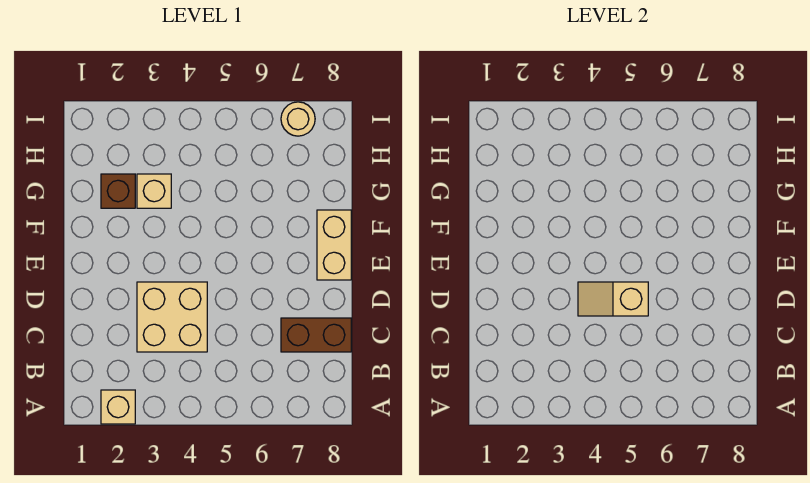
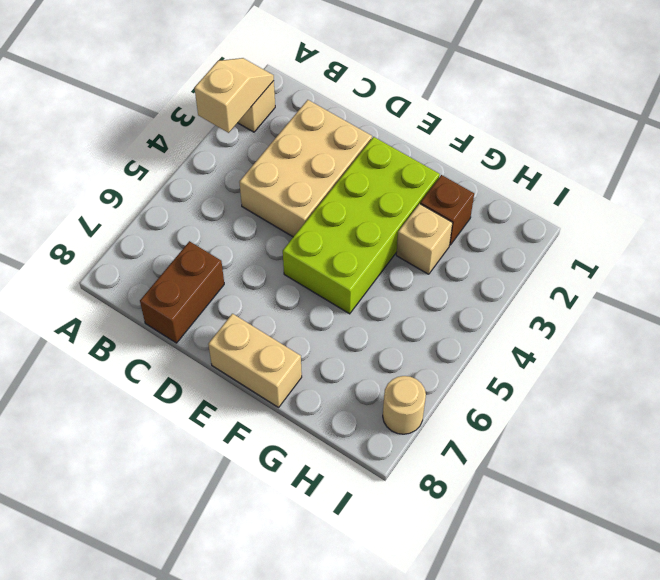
tan 2x2 brick [137,282,207,352] -> tan 2x3 brick [239,100,372,237]
tan 1x2 slope [578,282,648,316] -> tan 1x2 slope moved to [195,58,274,133]
none -> lime 2x4 brick [283,137,440,314]

